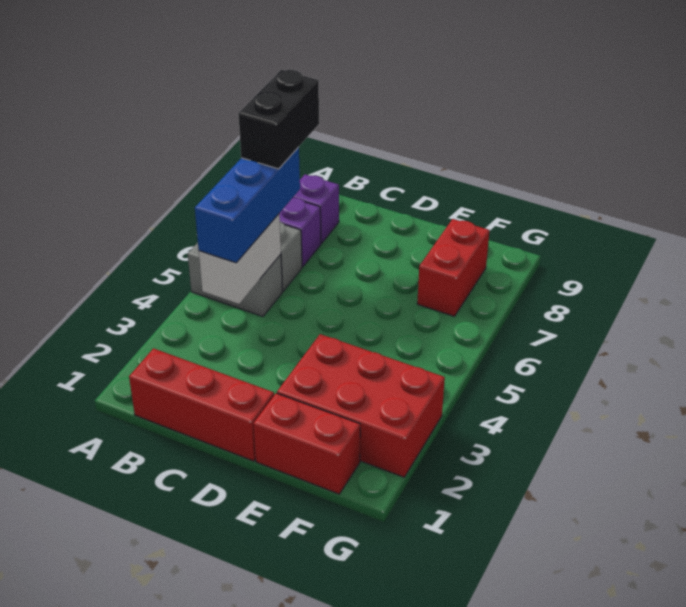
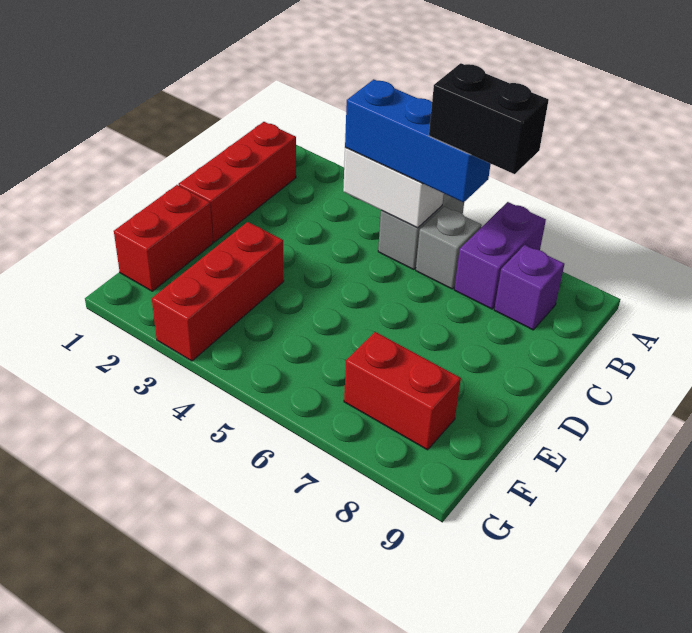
red 2x3 brick [277,334,445,477] -> red 1x3 brick [152,222,284,361]

